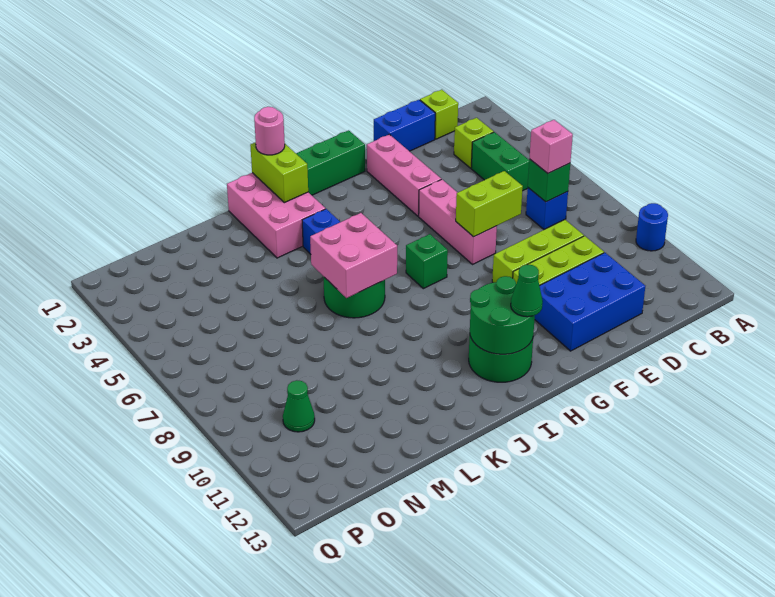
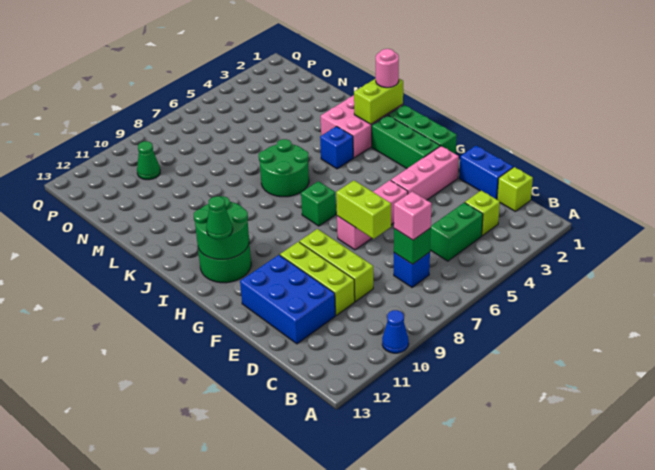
blue 1x1 round brick [636,203,668,251] -> blue 1x1 cone [382,310,409,353]
none -> green 1x3 brick [372,115,440,168]
pink 2x2 brick [310,213,397,298] -> none

